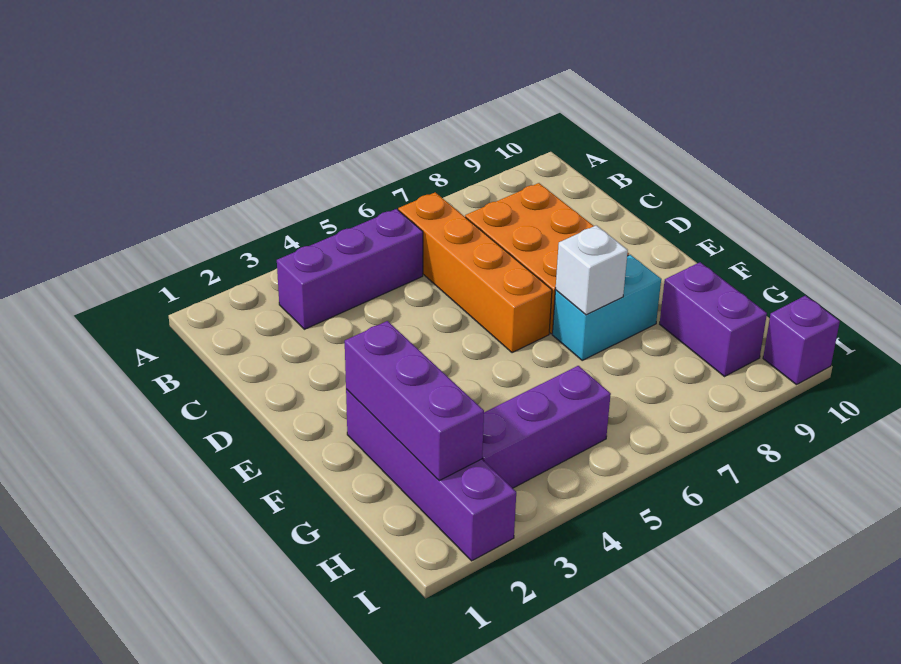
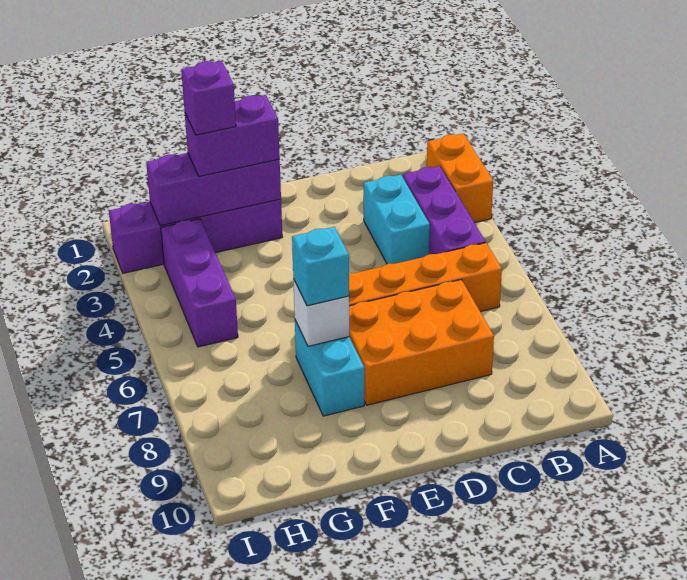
none -> orange 1x2 brick [427,134,493,223]
none -> cyan 1x2 brick [364,175,430,264]
none -> cyan 1x1 brick [292,227,349,306]
purple 1x2 brick [660,262,767,376] -> purple 1x2 brick moved to [185,95,280,176]
purple 1x1 brick [763,296,840,385] -> purple 1x1 brick moved to [181,61,236,135]

